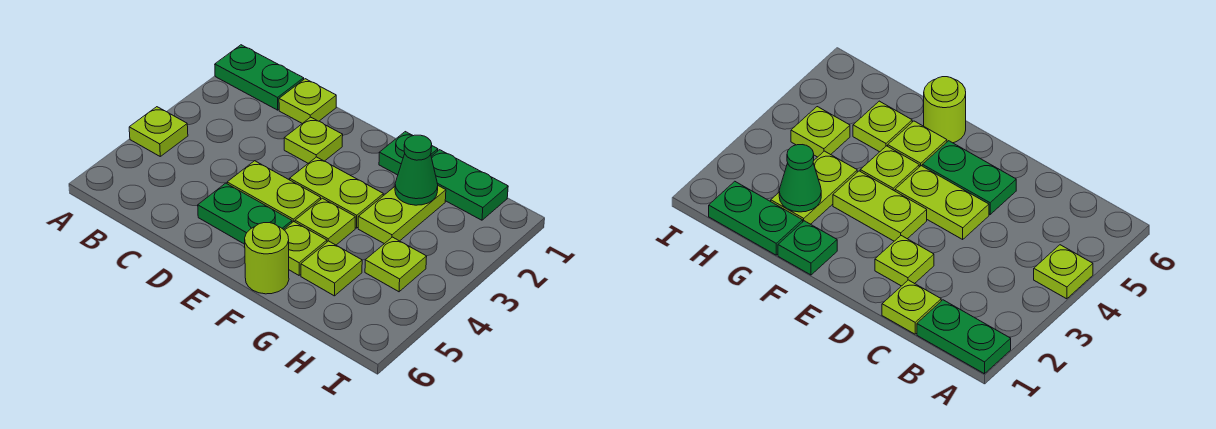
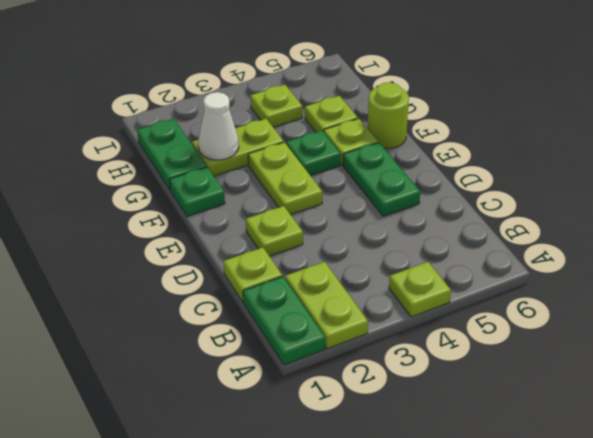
lime 1x2 plate [227,161,321,222] -> lime 1x2 plate moved to [285,262,368,349]
lime 1x1 plate [295,198,355,245] -> green 1x1 plate [286,130,341,176]
green 1x1 cone [395,135,438,205] -> white 1x1 cone [198,92,239,160]

